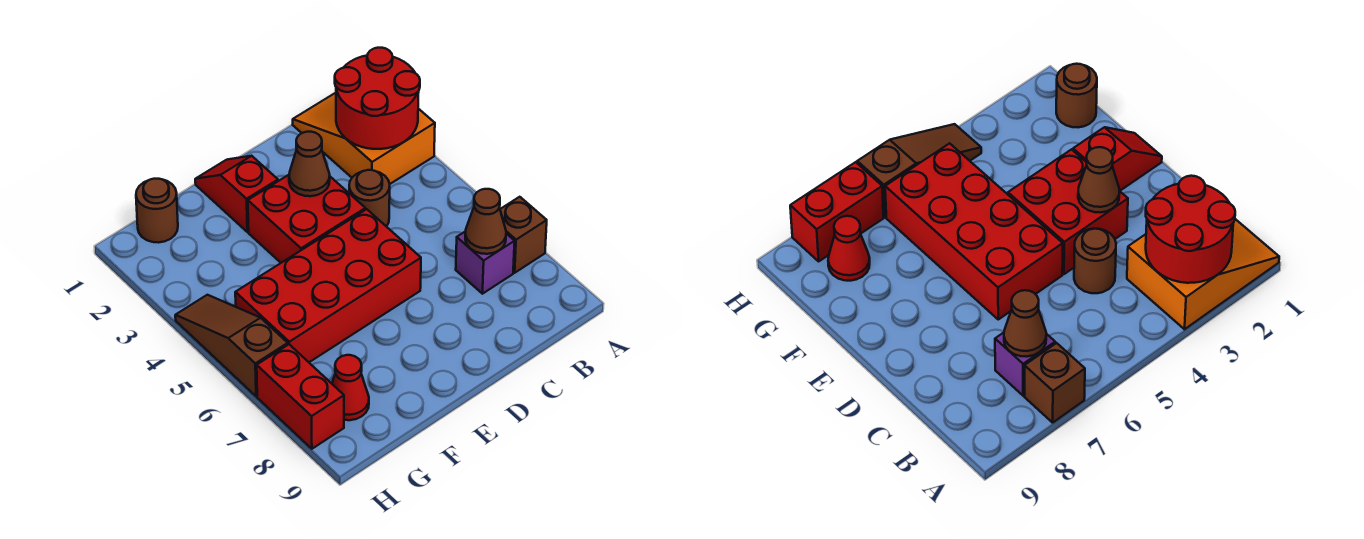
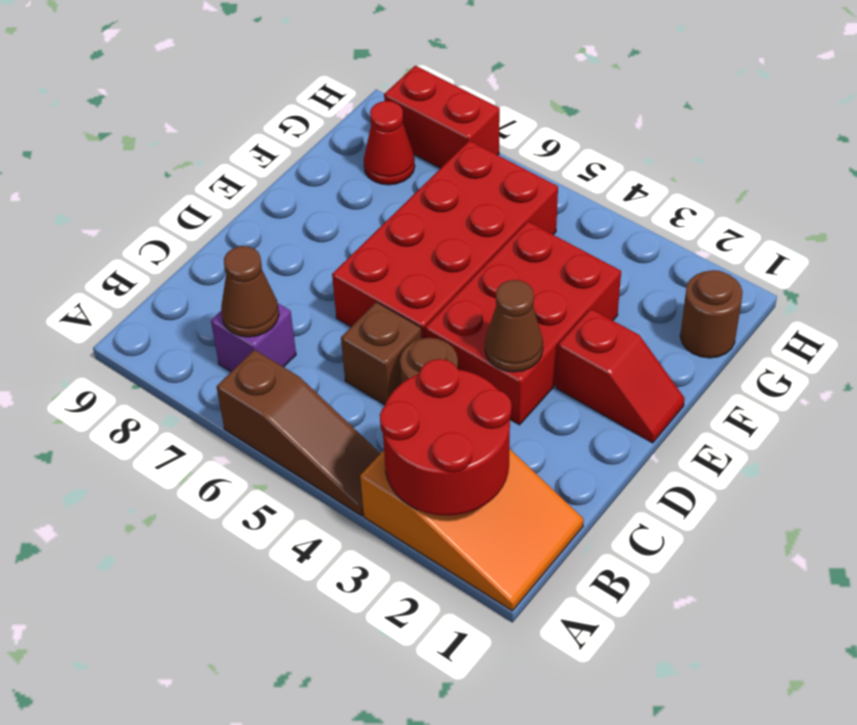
brown 1x1 brick [500,197,547,273] -> brown 1x1 brick moved to [341,302,422,405]
red 2x2 brick [248,175,365,263] -> red 2x3 brick [425,221,621,425]
brown 1x3 slope [175,295,288,396] -> brown 1x3 slope moved to [217,350,380,516]

